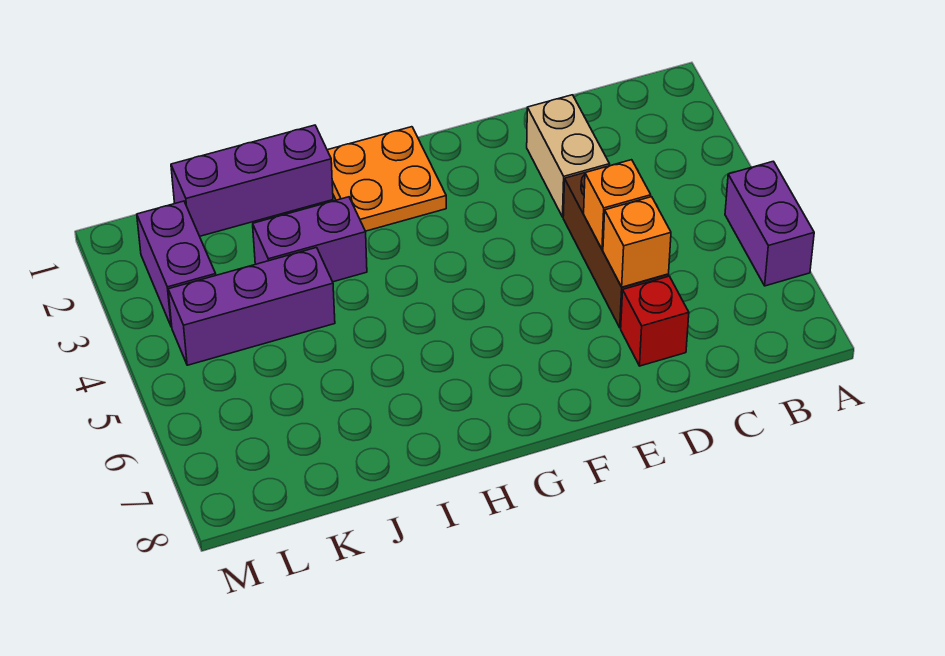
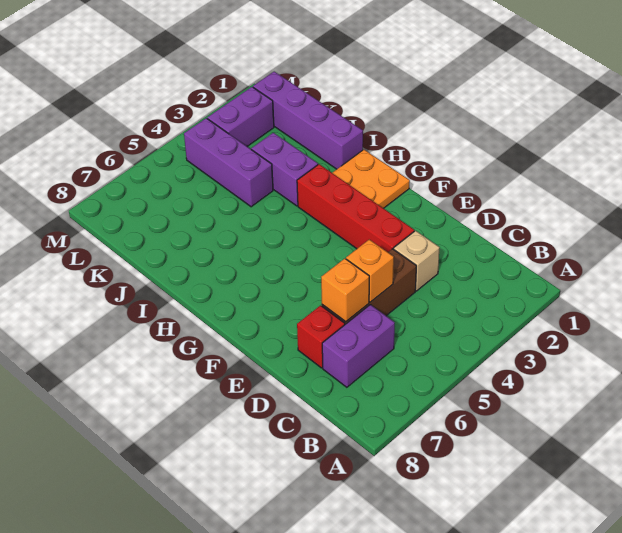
purple 1x2 brick [725,161,814,286] -> purple 1x2 brick moved to [322,305,395,387]
tan 1x2 brick [527,95,609,217] -> tan 1x1 brick [394,231,440,291]
none -> red 1x4 brick [297,164,414,252]
purple 1x3 brick [171,125,333,236] -> purple 1x4 brick [253,72,363,169]

